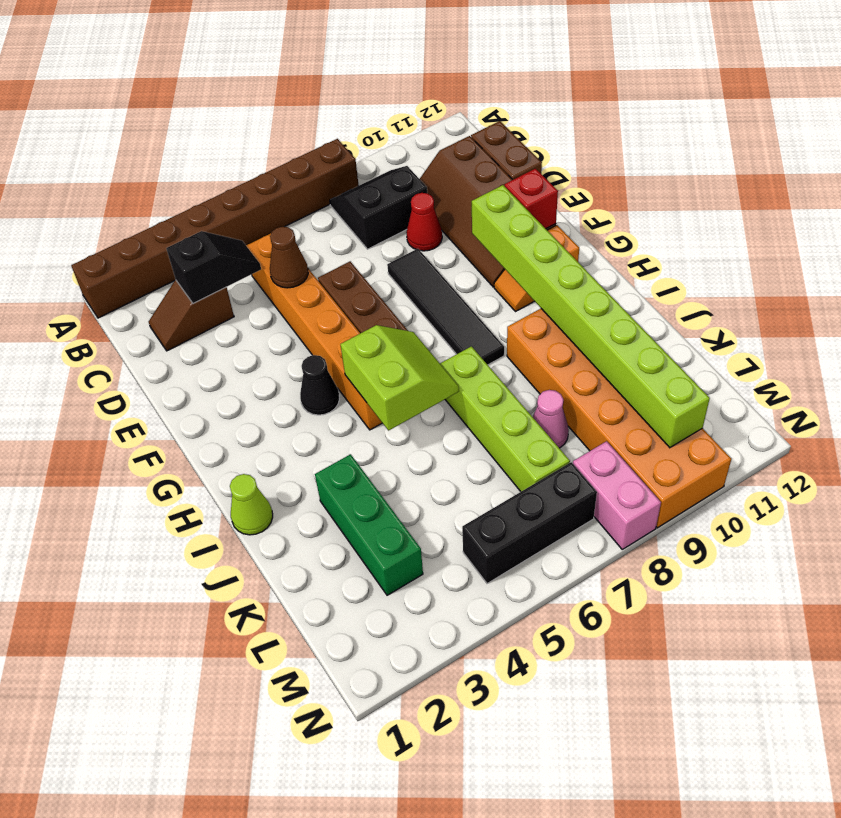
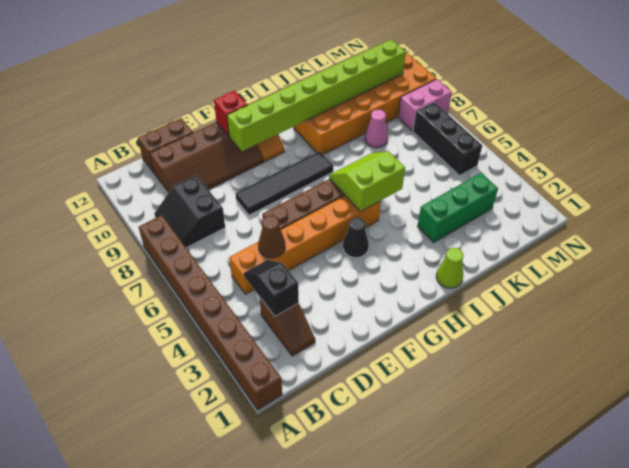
red 1x1 cone [406,193,442,251] -> none
lime 1x4 brick [440,346,570,492] -> none

